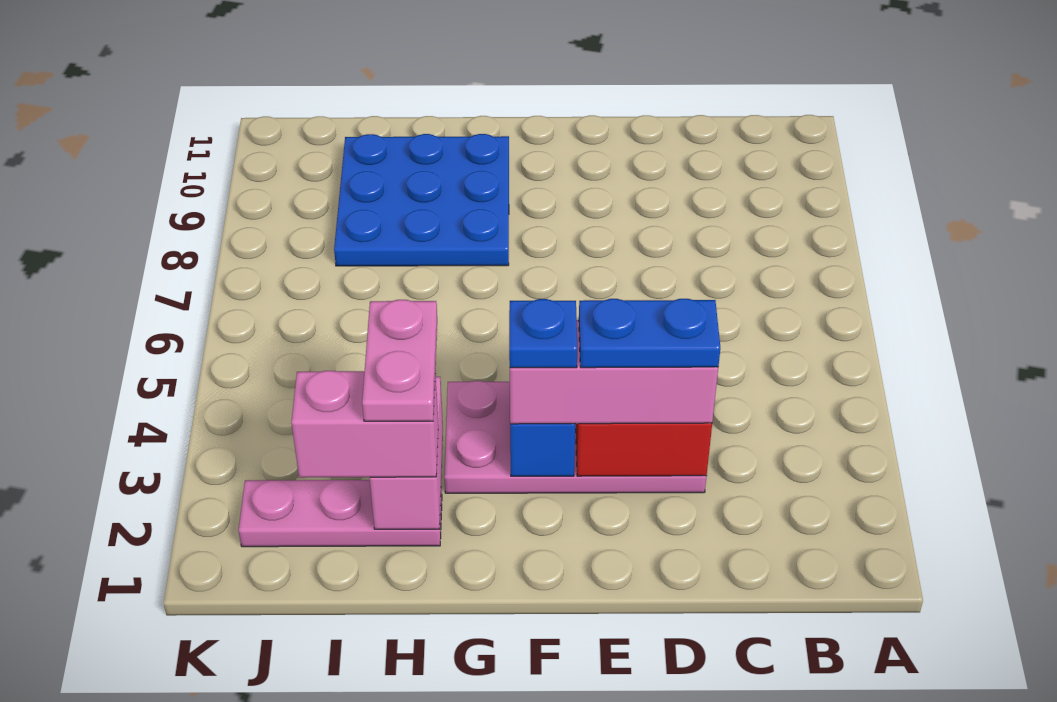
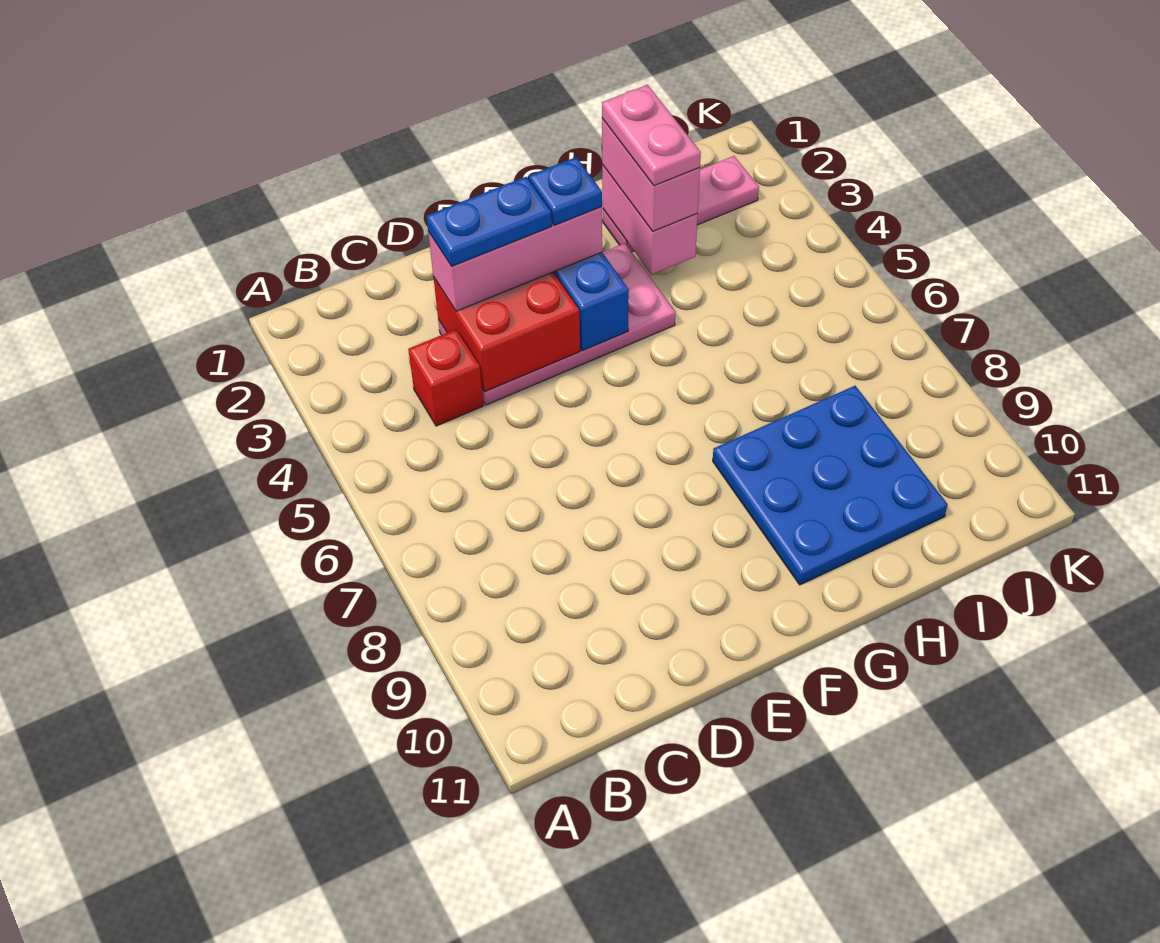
none -> red 1x1 brick [408,329,483,426]
pink 1x2 brick [291,371,438,478] -> pink 1x2 brick turned to [602,118,700,231]

